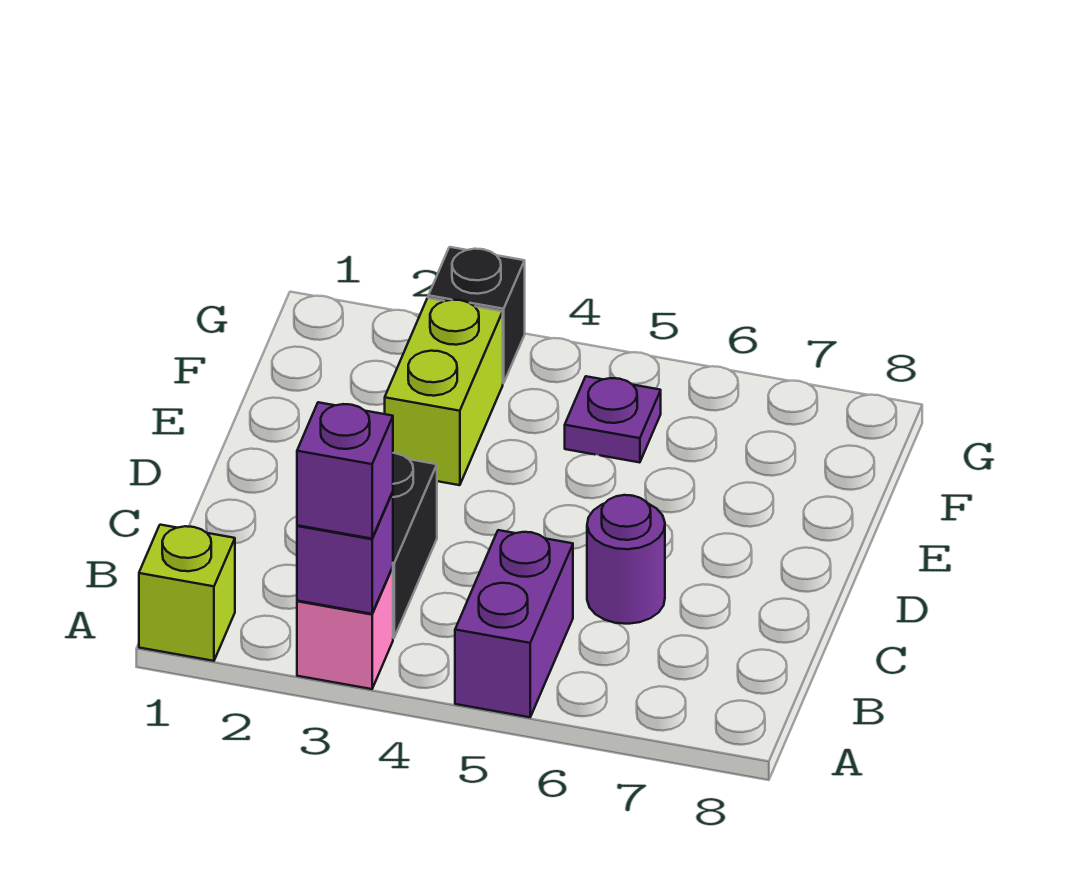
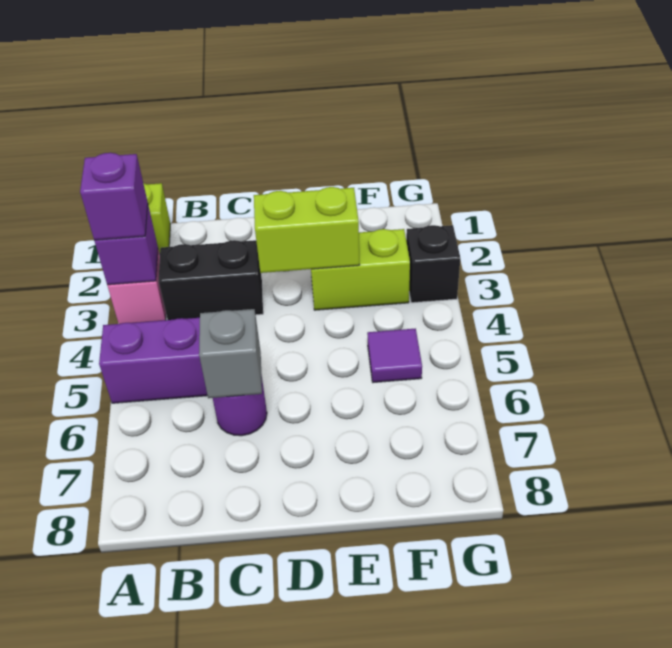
none -> grey 1x1 brick [199,309,262,398]
none -> lime 1x2 brick [254,187,360,273]
purple 1x1 plate [565,376,661,463] -> purple 1x1 tile [367,329,422,383]

